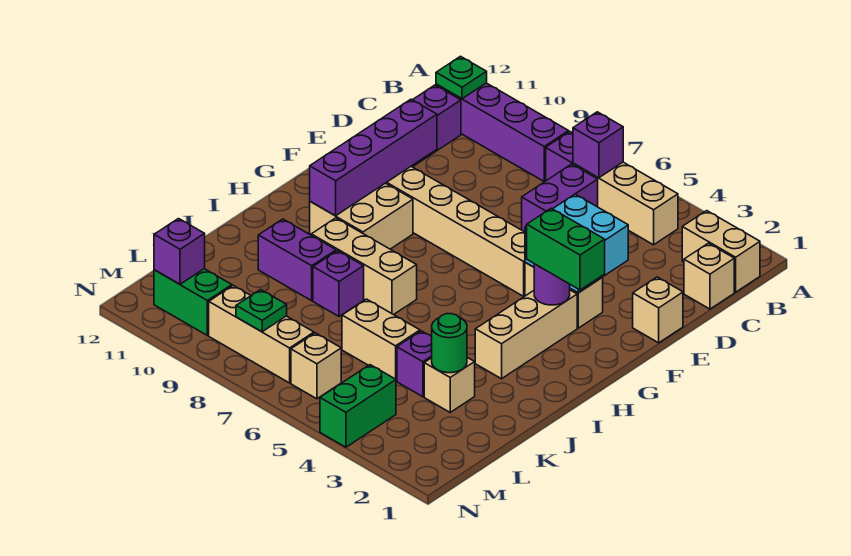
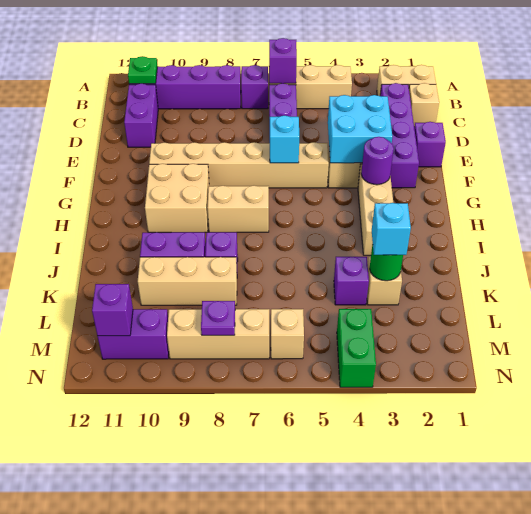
tan 1x1 brick [633,277,683,343] -> purple 1x1 brick [414,122,446,167]
purple 1x4 brick [310,99,437,216] -> purple 1x4 brick moved to [380,83,419,188]
none -> cyan 1x1 brick [269,116,299,163]
green 1x2 brick [527,208,605,290] -> none
tan 1x3 brick [311,218,417,315] -> tan 1x3 brick moved to [138,257,237,305]
none -> cyan 1x1 brick [372,203,411,255]
tan 1x2 brick [342,299,420,380] -> tan 1x2 brick moved to [208,186,269,232]
green 1x1 plate [236,290,287,332] -> purple 1x1 plate [201,301,235,335]
green 1x2 brick [154,269,232,335] -> purple 1x2 brick [97,309,169,359]

